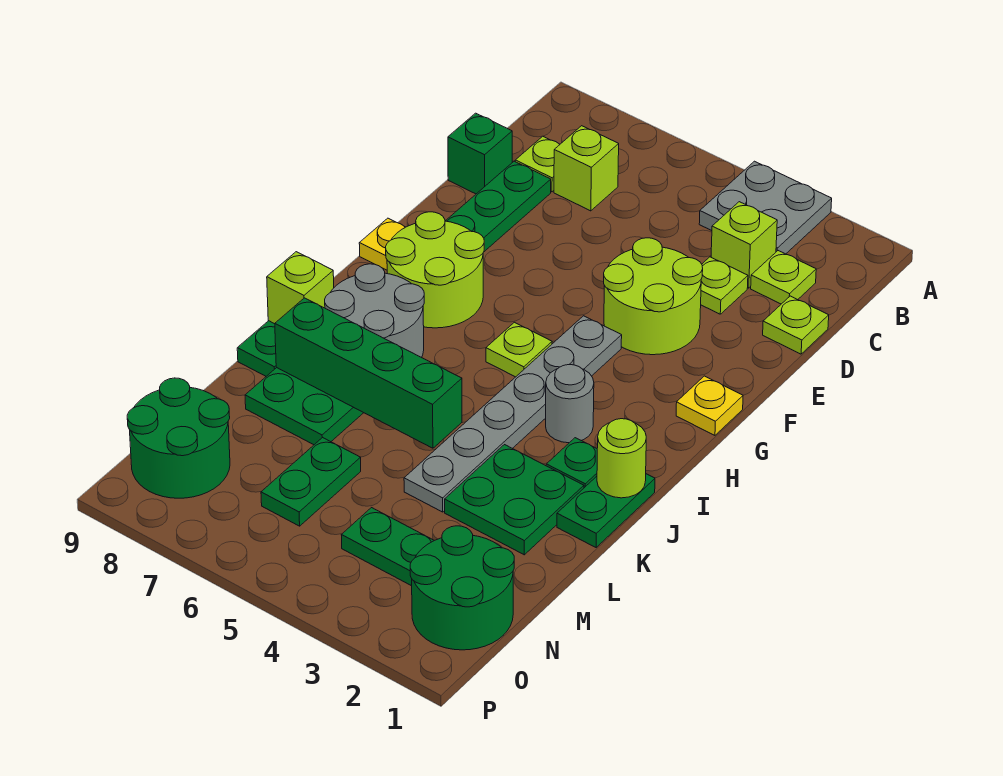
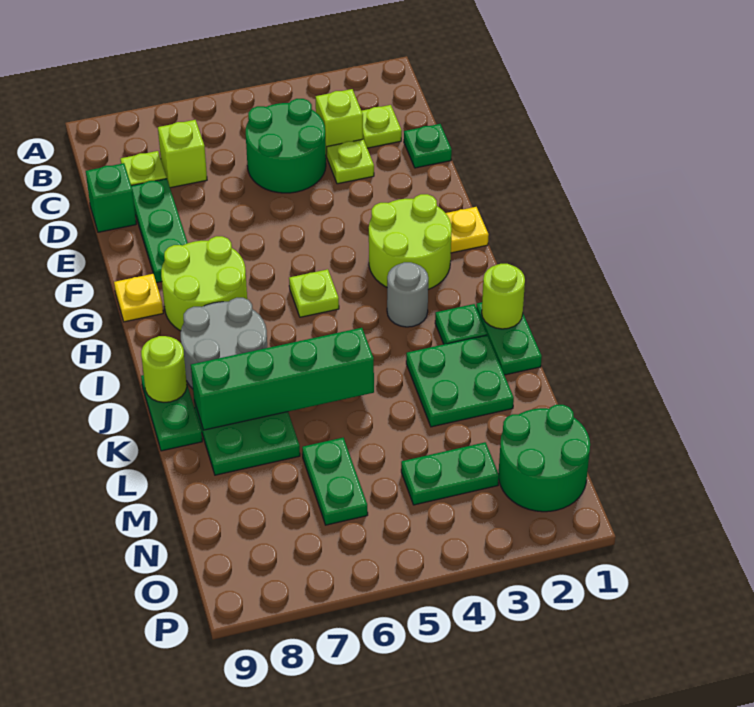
grey 2x2 plate [699,161,832,254] -> none
lime 1x1 plate [763,296,829,354] -> green 1x1 plate [404,124,452,168]
lime 2x2 round brick [604,238,703,355] -> lime 2x2 round brick moved to [369,194,452,289]
grey 1x6 plate [404,316,622,512] -> none
lime 1x1 brick [267,252,334,324] -> lime 1x1 round brick [141,336,187,402]
green 2x2 round brick [127,378,230,498] -> green 2x2 round brick moved to [246,99,326,193]

